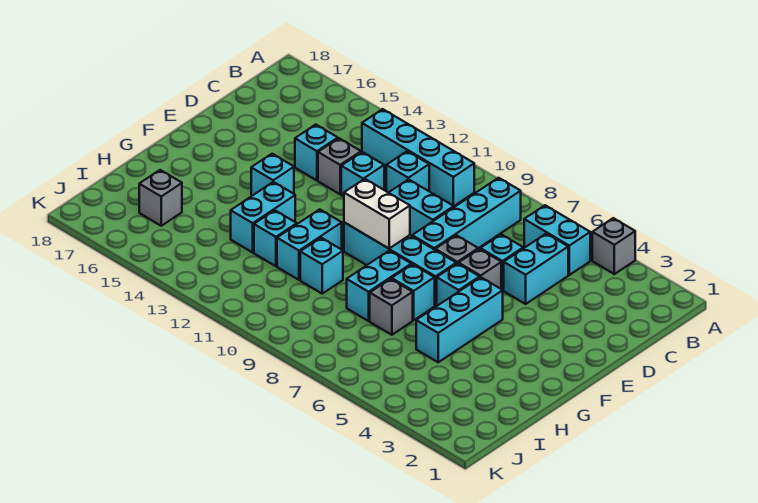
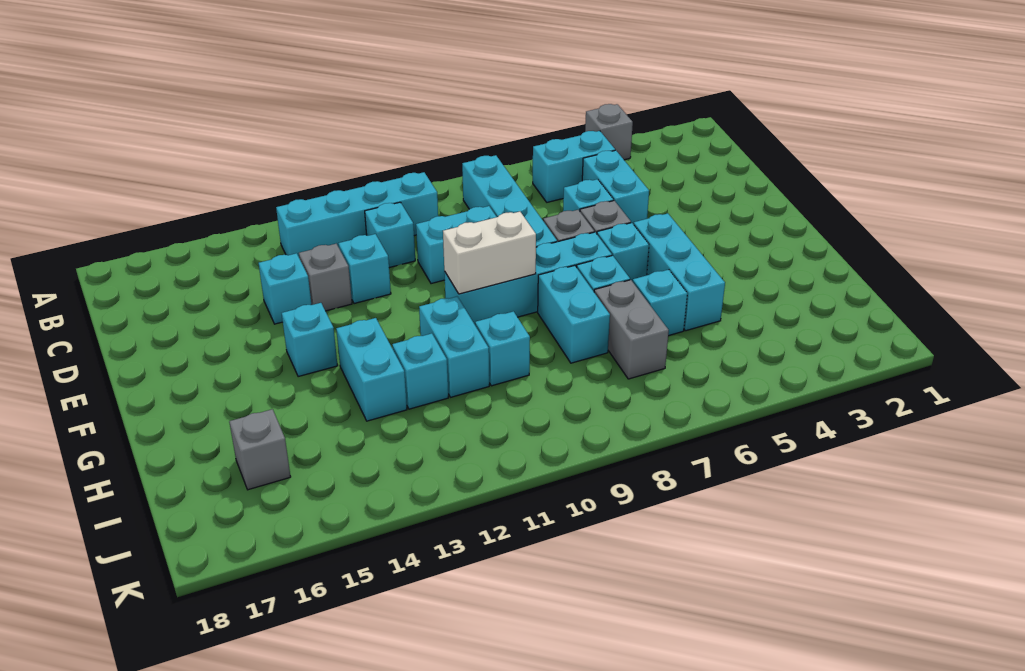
none -> cyan 1x1 brick [633,270,687,336]
grey 1x1 brick [370,279,413,335] -> grey 1x2 brick [594,280,669,379]

